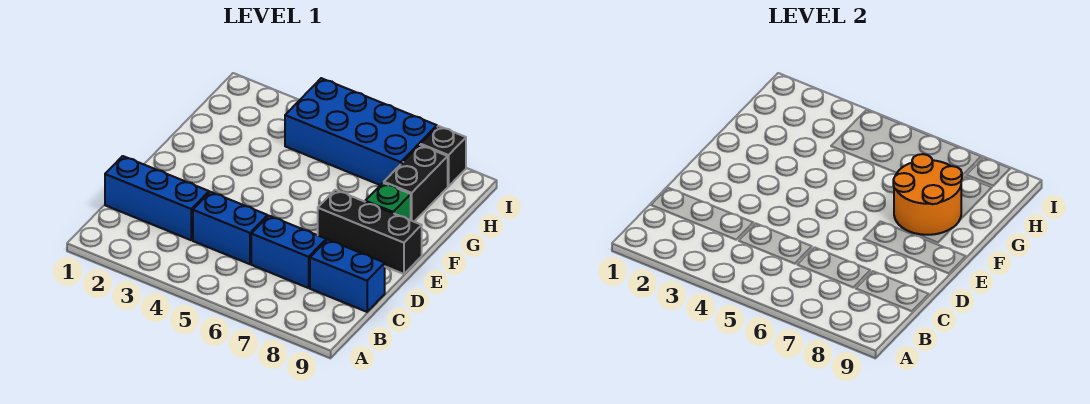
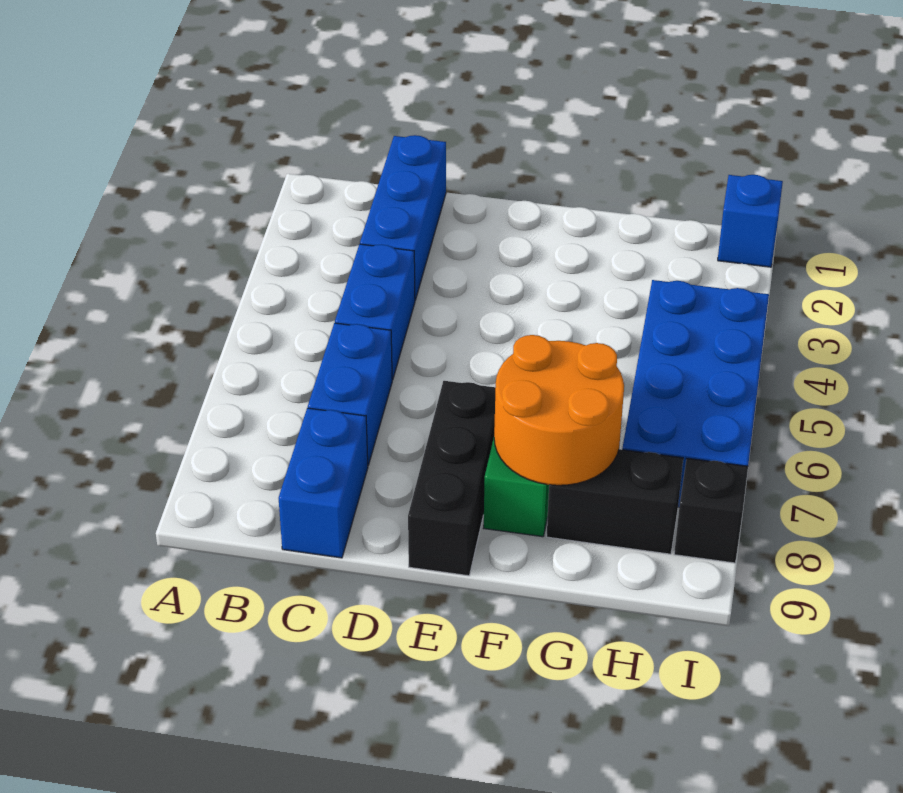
none -> blue 1x1 brick [718,175,783,267]

